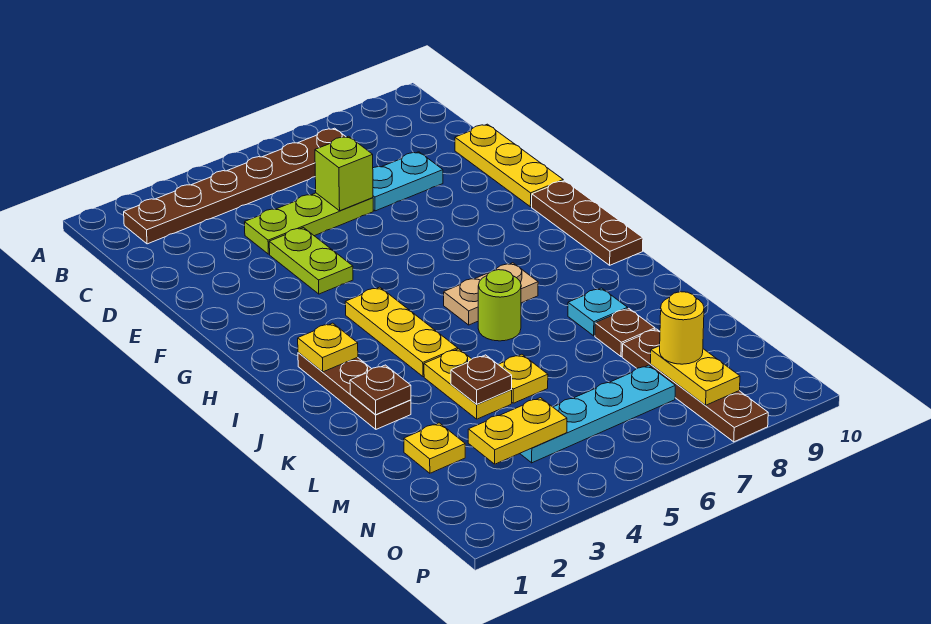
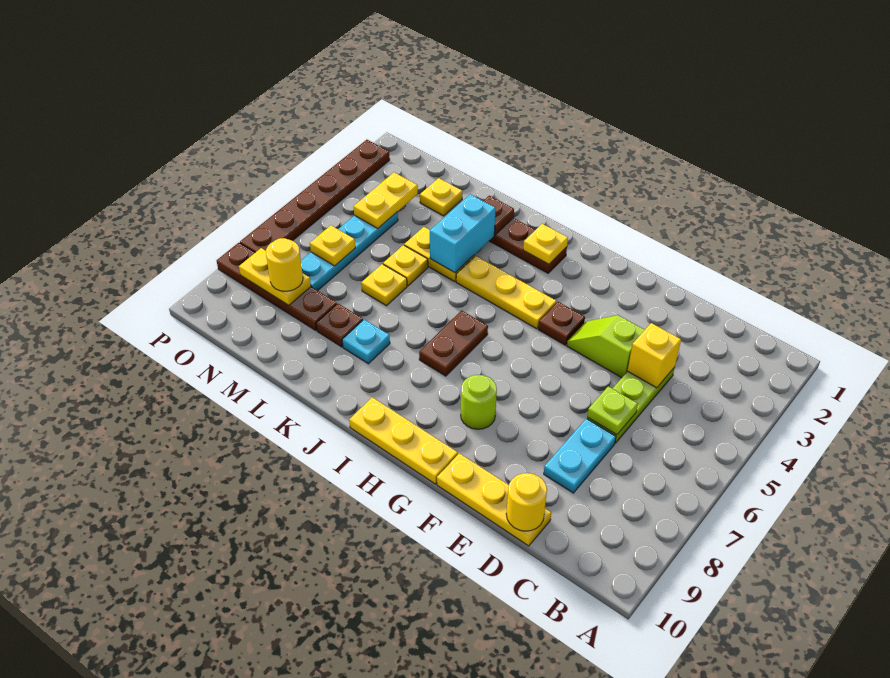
brown 1x6 plate [124,128,346,244] -> brown 1x6 plate moved to [240,140,390,253]
none -> yellow 1x1 brick [628,323,681,388]
lime 1x1 brick [315,136,373,211] -> lime 1x1 plate [587,386,638,435]
none -> yellow 1x1 round brick [506,473,547,531]
lime 1x2 plate [269,228,353,294] -> lime 1x2 slope [567,315,644,378]
brown 1x3 plate [532,181,643,265] -> yellow 1x3 plate [349,397,458,484]
tan 1x2 plate [444,263,538,325] -> brown 1x2 plate [419,310,488,376]
lime 1x1 round brick [478,270,521,341] -> lime 1x1 round brick moved to [461,375,497,429]
none -> cyan 1x2 brick [430,194,496,273]
brown 1x1 plate [451,355,512,404] -> brown 1x1 plate moved to [538,302,585,345]
none -> yellow 1x1 plate [361,264,407,306]
none -> yellow 1x1 plate [310,225,355,266]

